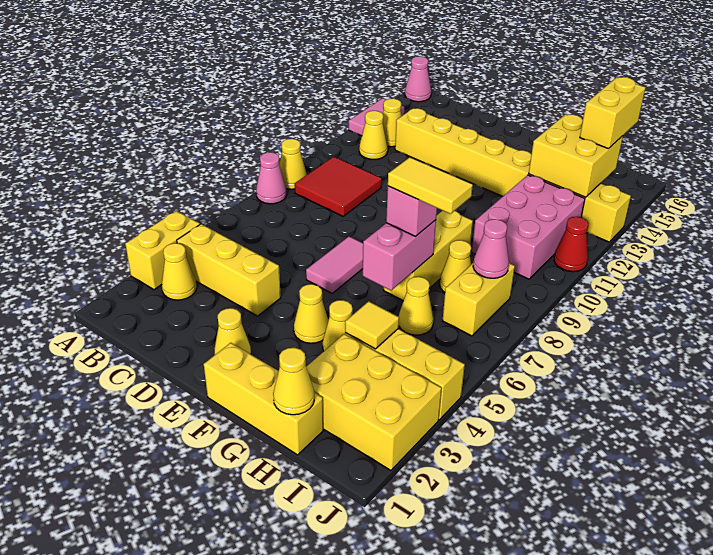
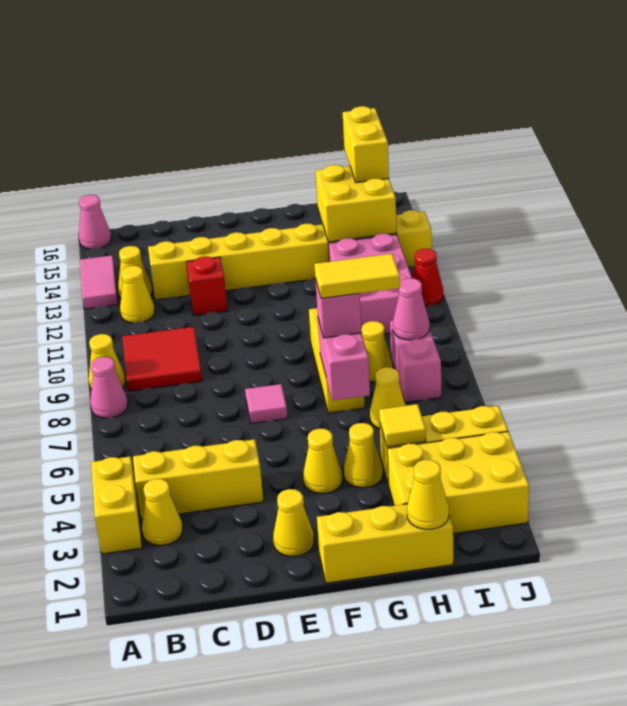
none -> red 1x1 brick [186,256,228,316]
pink 1x2 tile [306,237,363,293] -> pink 1x1 tile [245,384,288,423]
yellow 1x2 brick [443,263,515,336] -> pink 1x2 brick [390,321,441,402]

